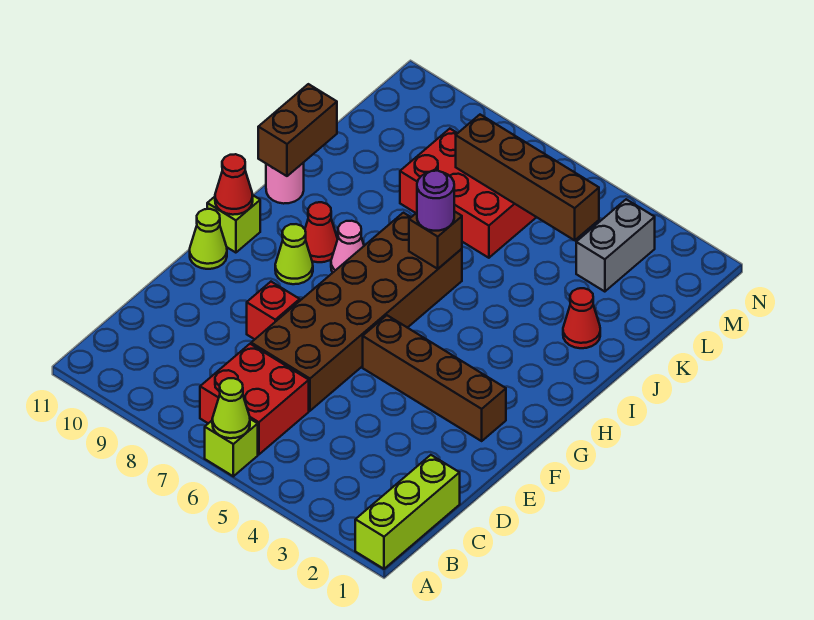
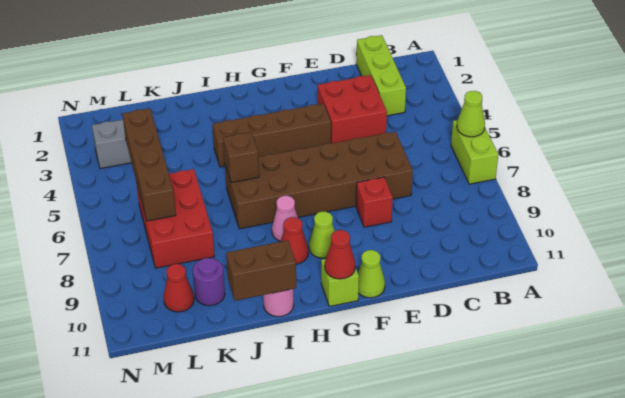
lime 1x3 brick [355,455,460,569] -> lime 1x3 brick turned to [356,35,406,116]
lime 1x1 brick [205,419,258,476] -> lime 1x2 brick [451,120,498,184]
red 2x2 brick [200,344,309,454] -> red 2x2 brick moved to [318,75,387,143]
brown 1x4 brick [363,315,506,441] -> brown 1x4 brick turned to [212,104,331,167]
purple 1x1 round brick [417,171,454,231] -> purple 1x1 round brick moved to [193,258,225,306]
red 1x1 cone [563,288,600,348] -> red 1x1 cone moved to [164,264,194,312]

